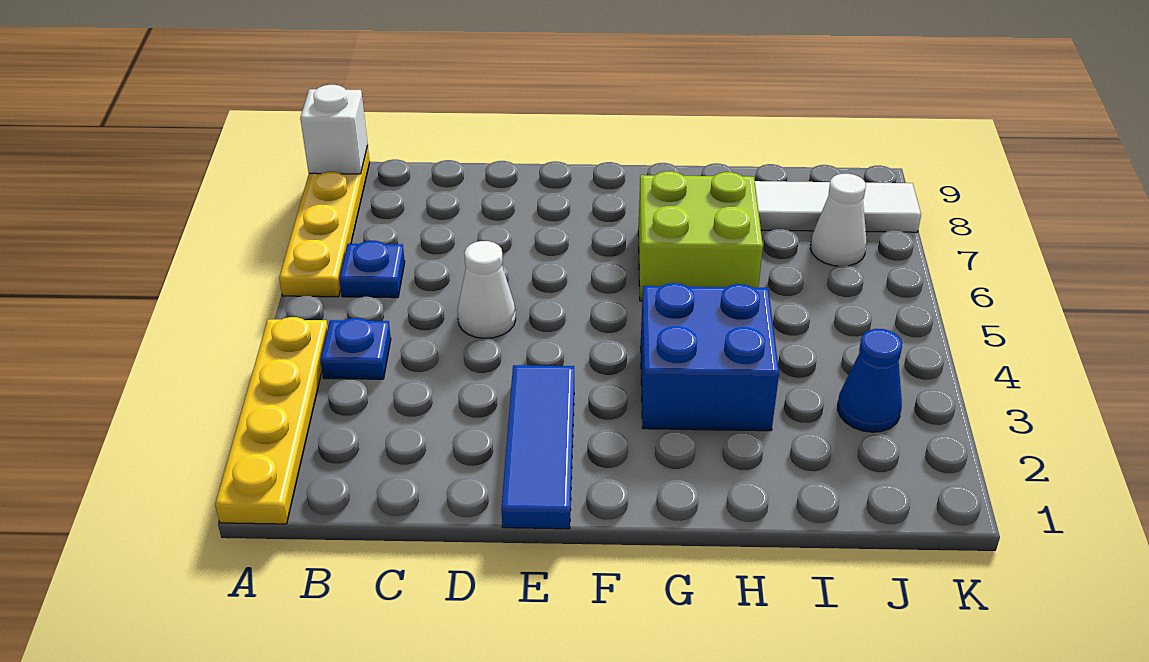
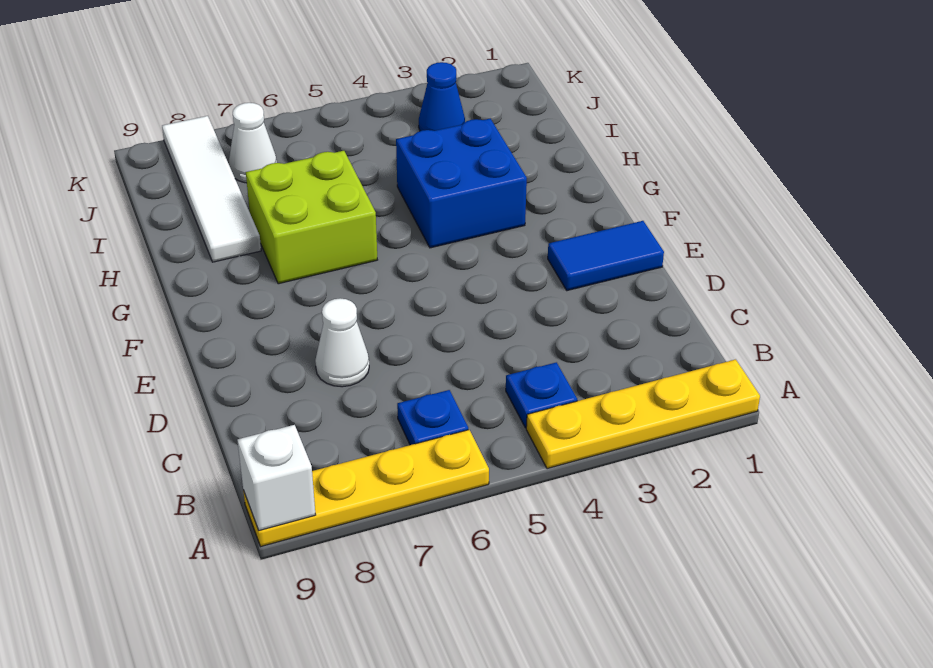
white 1x1 cone [457,241,516,339] -> white 1x1 cone moved to [315,298,369,387]
blue 1x3 tile [501,365,574,529] -> blue 1x2 tile [548,221,664,291]

